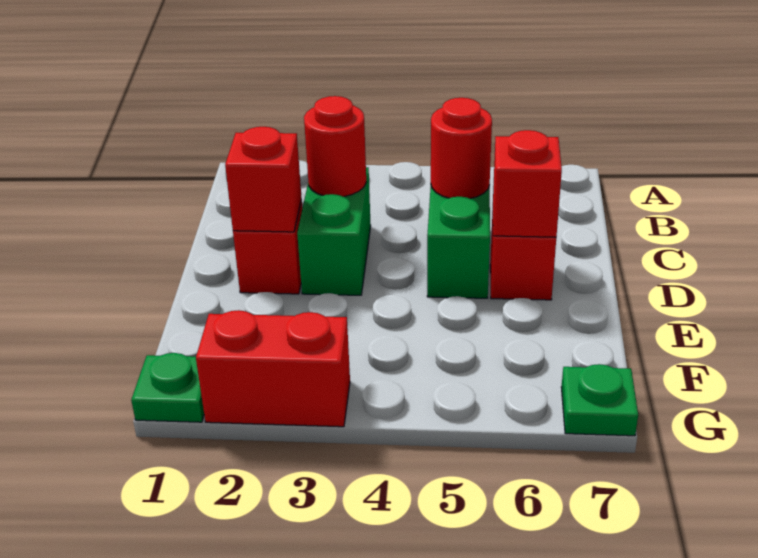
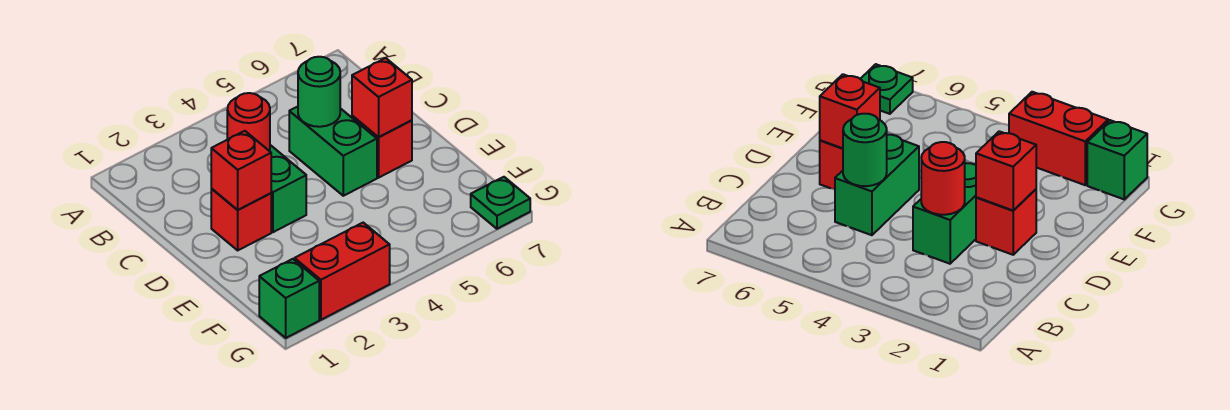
red 1x1 round brick [431,98,492,199] -> green 1x1 round brick [298,57,340,127]
green 1x1 plate [131,353,204,422] -> green 1x1 brick [259,259,319,338]

